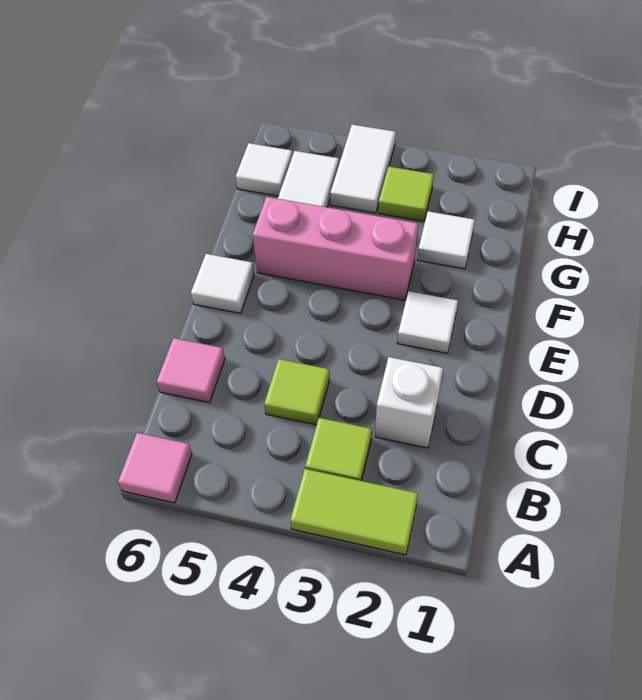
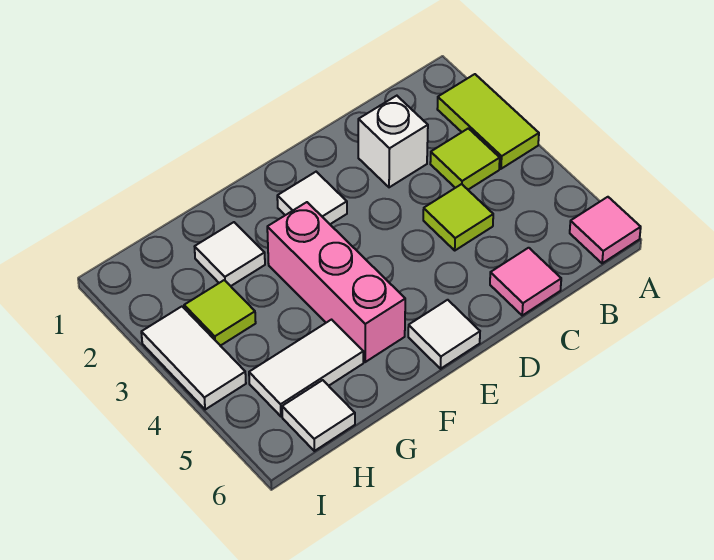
white 1x2 tile [330,125,396,213] -> white 1x2 tile turned to [141,307,246,410]

